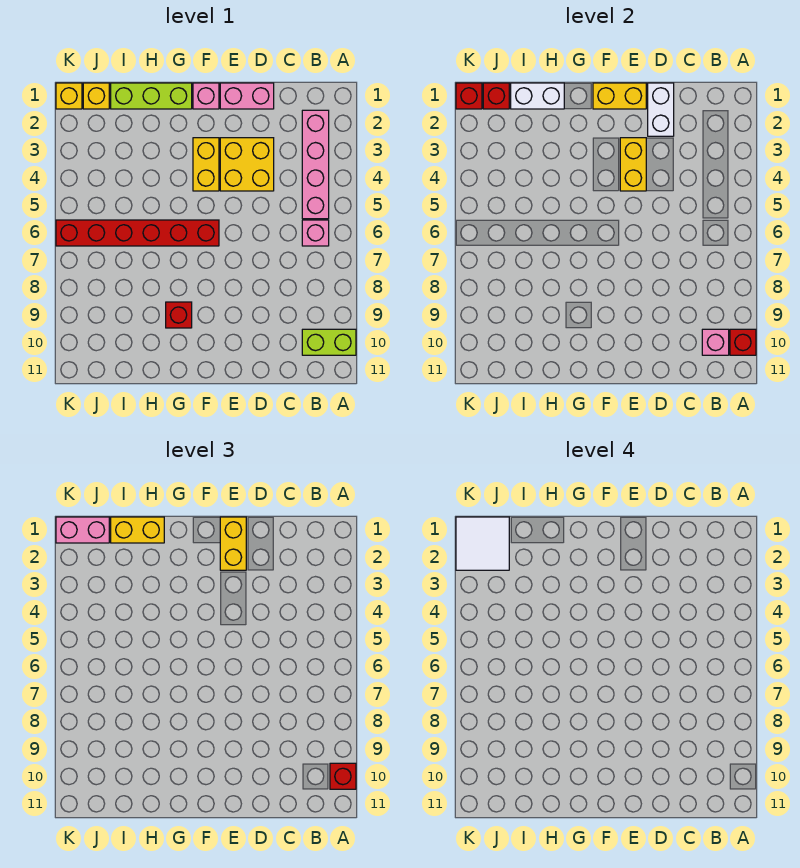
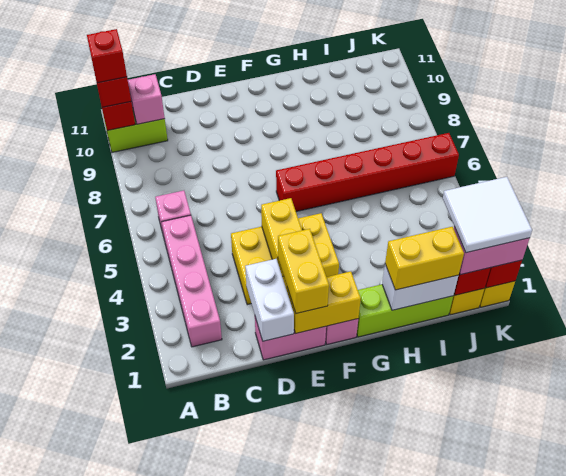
red 1x1 brick [166,302,192,328] -> red 1x1 brick moved to [87,29,127,83]

